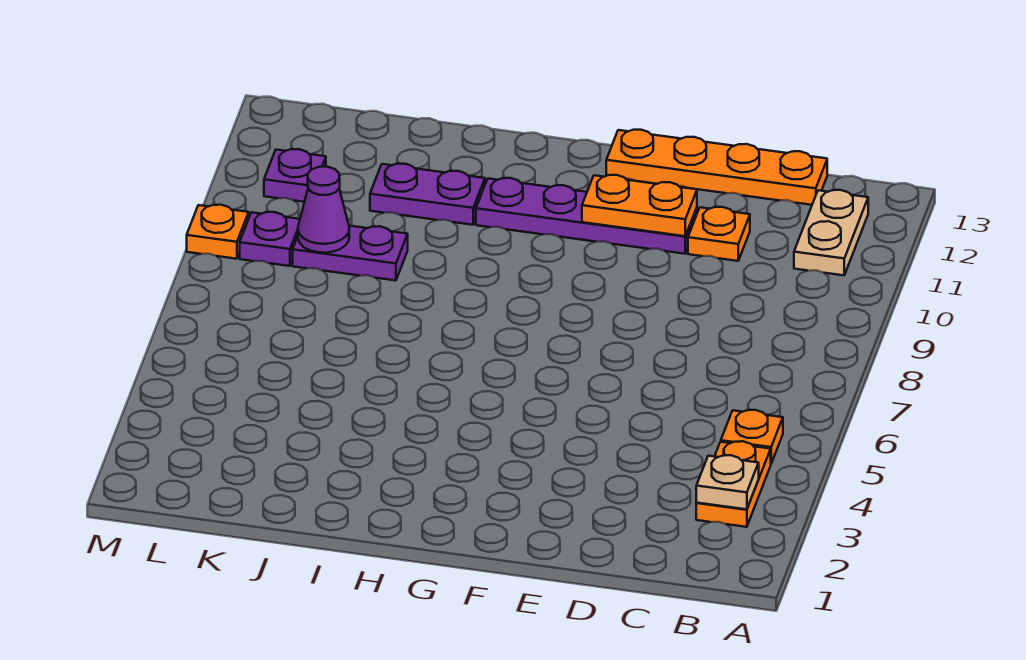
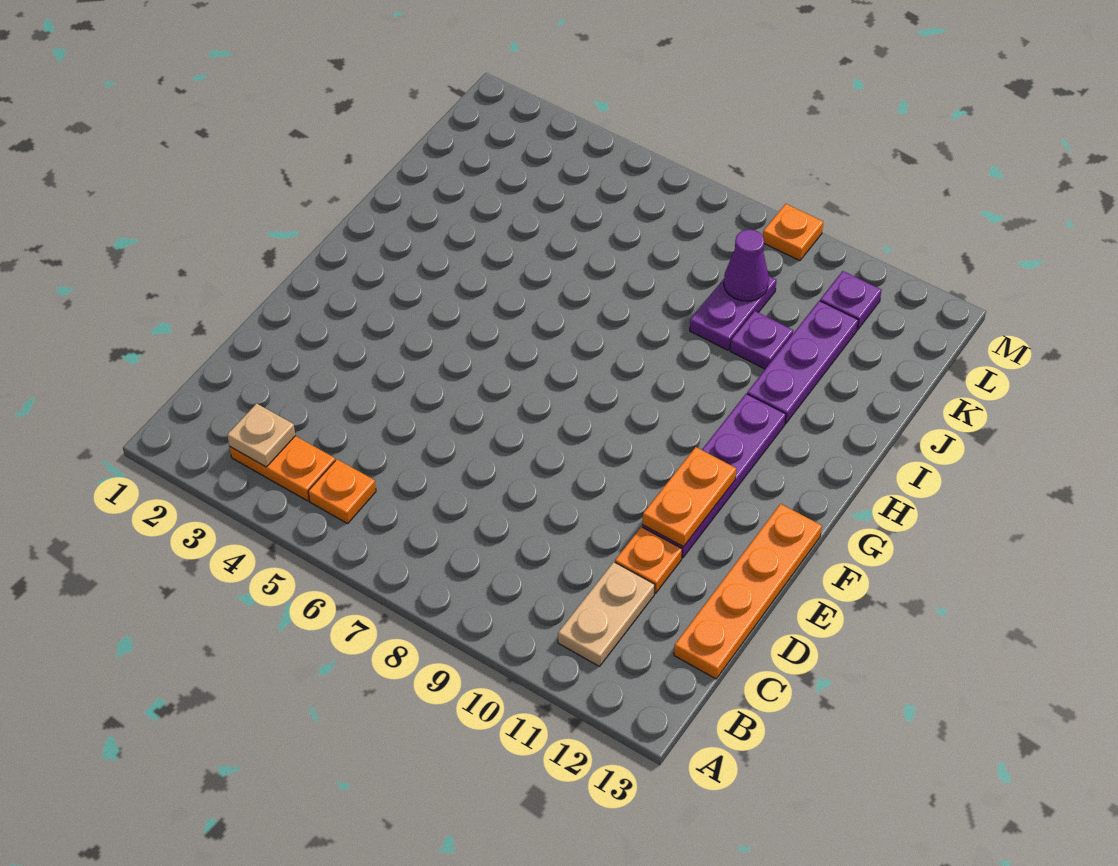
tan 1x2 plate [794,190,868,275] -> tan 1x2 plate turned to [558,562,655,667]
purple 1x2 plate [370,164,485,225] -> purple 1x3 plate [747,301,858,424]
purple 1x1 plate [240,212,300,266] -> purple 1x1 plate moved to [730,311,793,369]

